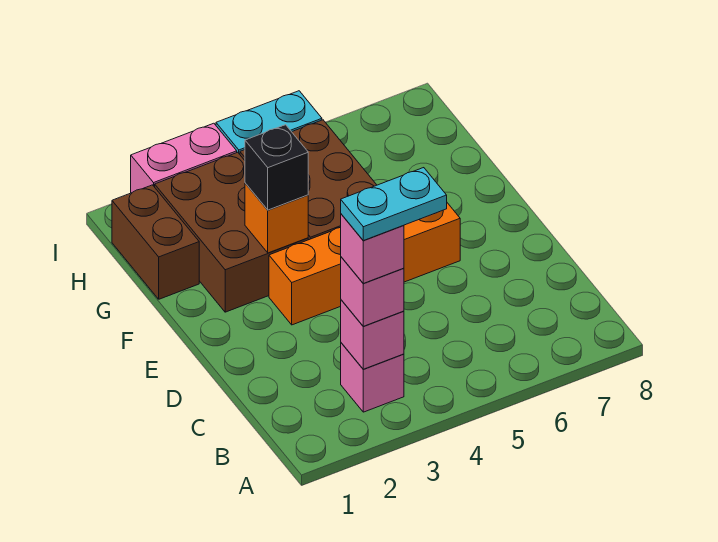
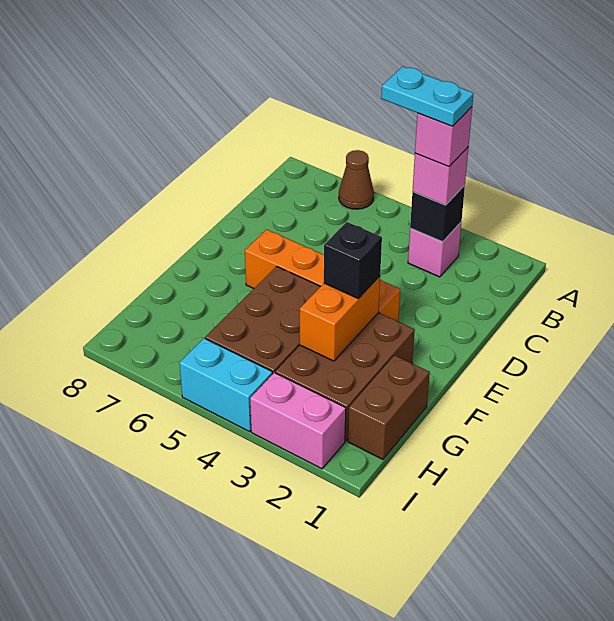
none -> brown 1x1 cone [339,150,374,209]
pink 1x1 brick [341,300,404,369] -> black 1x1 brick [410,185,465,242]
orange 1x1 brick [245,183,308,253] -> orange 1x2 brick [300,276,380,361]

